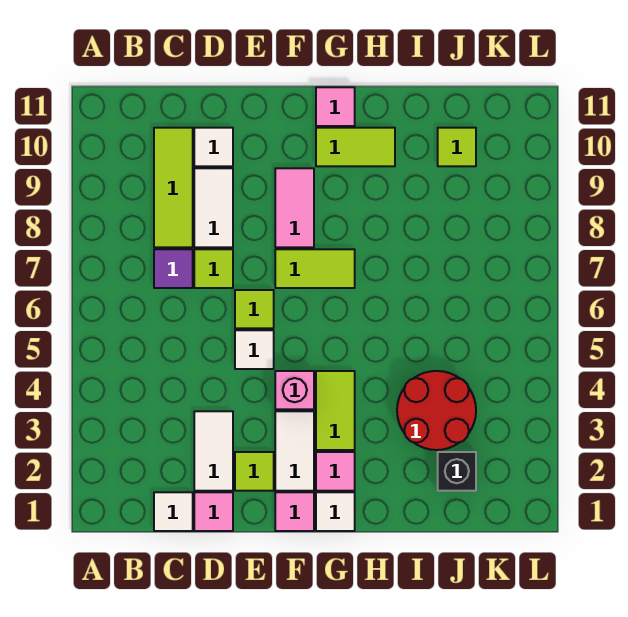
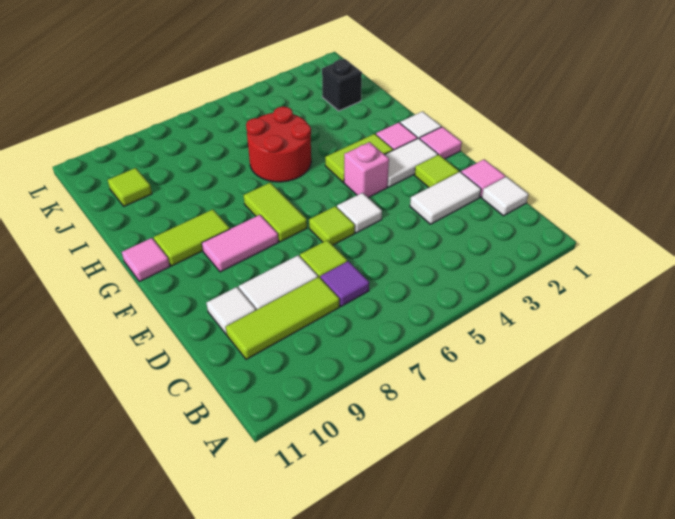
lime 1x2 tile [316,128,395,166] -> lime 1x2 tile turned to [154,209,230,266]
red 2x2 round brick [397,371,476,450] -> red 2x2 round brick moved to [246,107,311,182]

